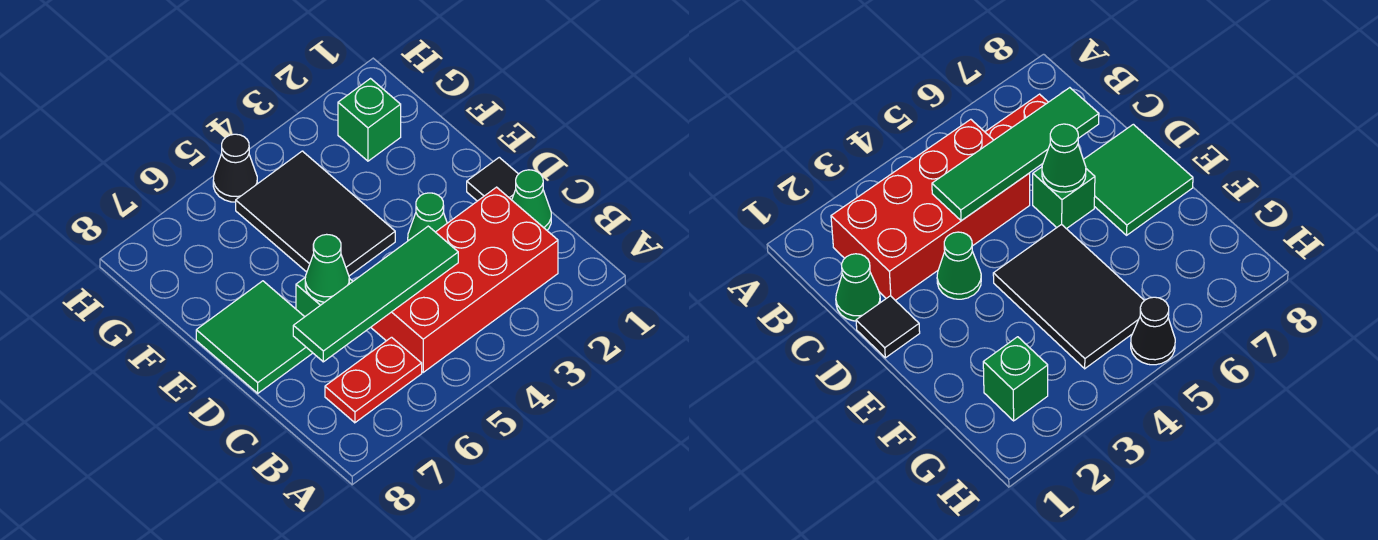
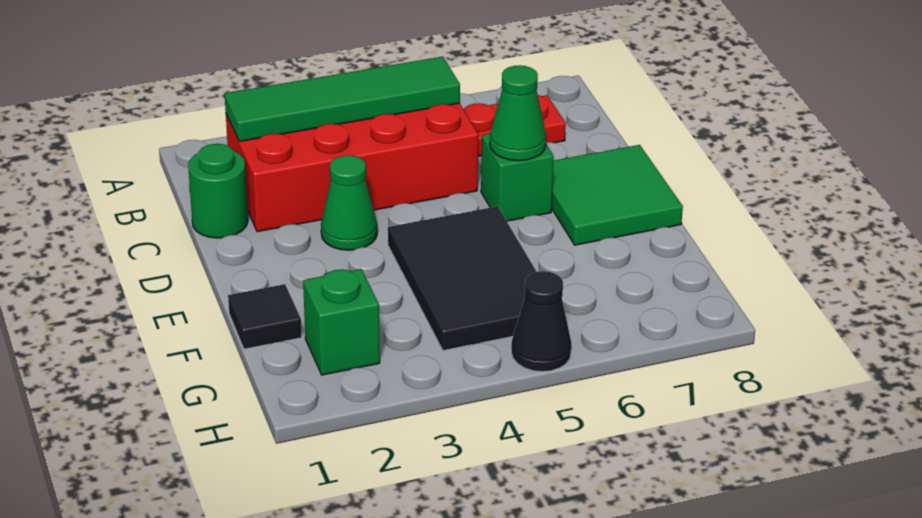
green 1x1 cone [512,170,551,230] -> green 1x1 round brick [188,144,248,238]
green 1x4 tile [293,226,458,362] -> green 1x4 tile moved to [225,57,460,141]
black 1x1 tile [467,157,518,201] -> black 1x1 tile moved to [228,284,302,349]

